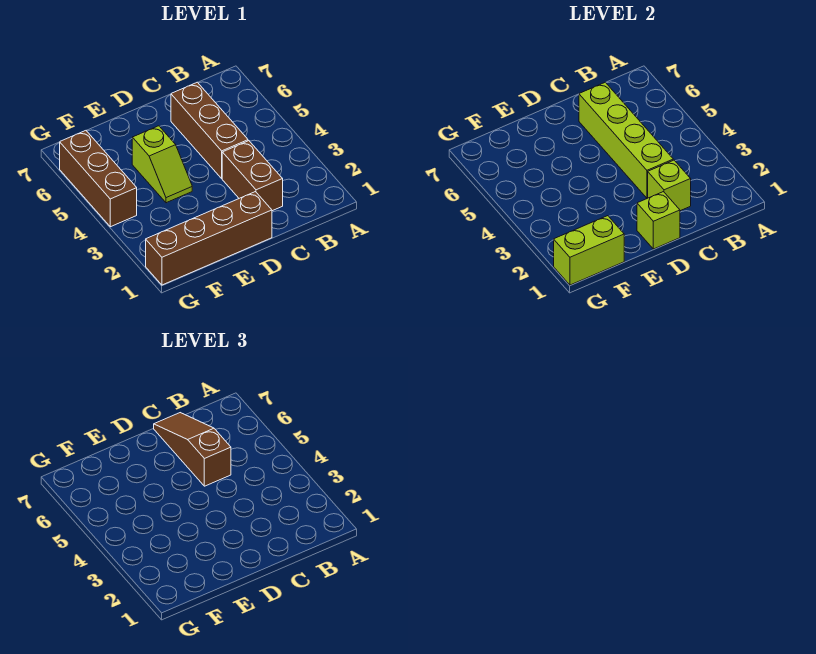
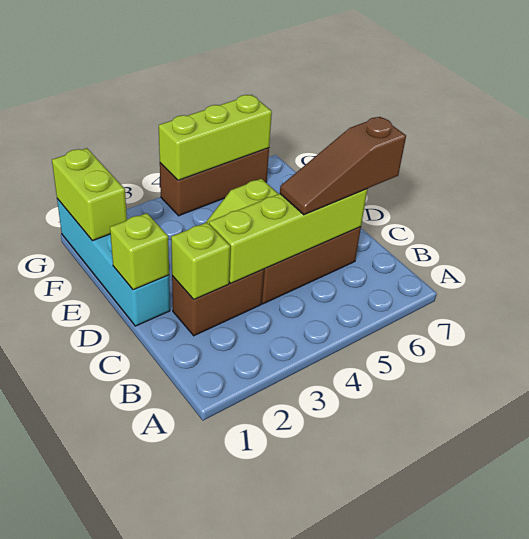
brown 1x3 slope [154,413,231,486] -> brown 1x3 slope turned to [280,117,406,215]
brown 1x4 brick [146,192,272,285] -> cyan 1x4 brick [57,199,170,326]
none -> lime 1x3 brick [159,95,272,180]

